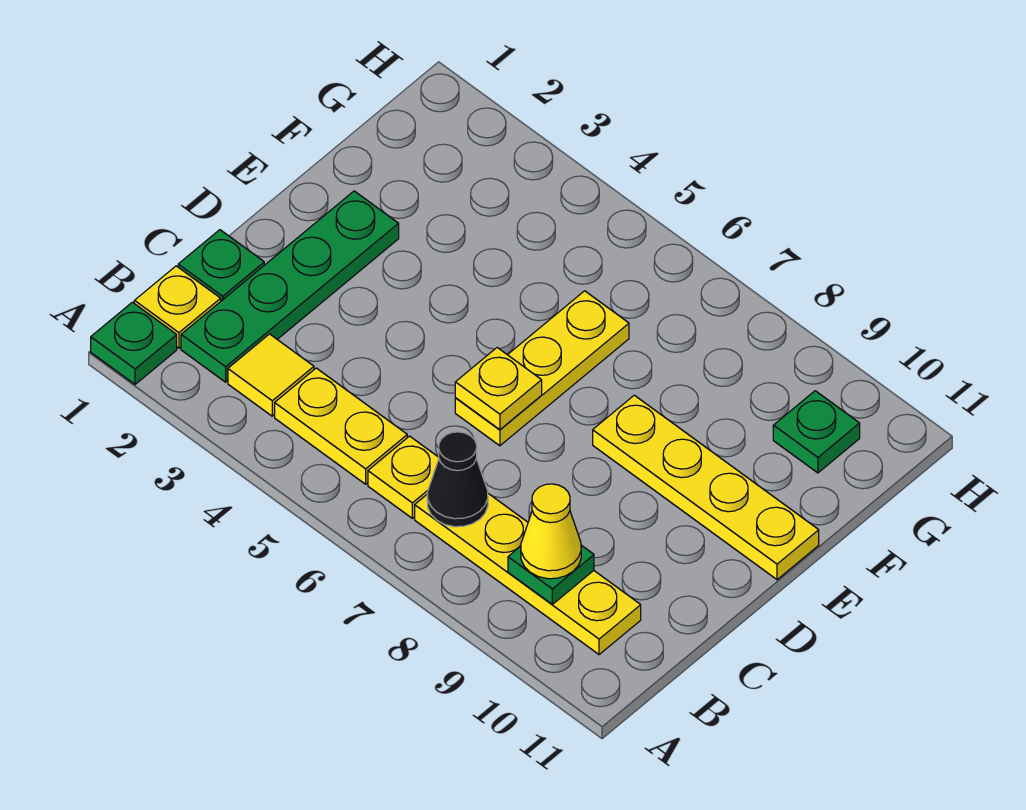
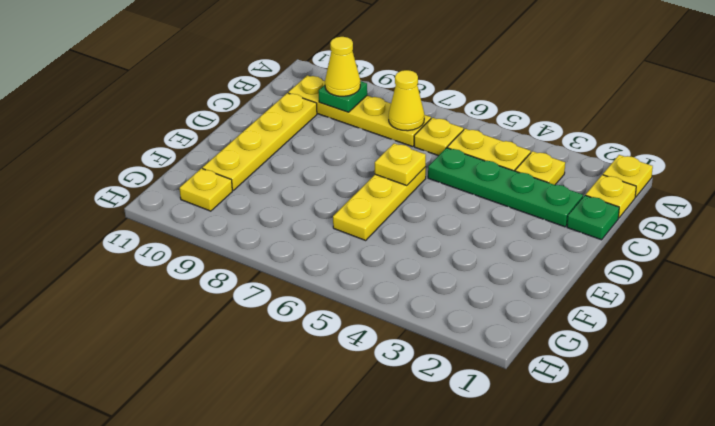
green 1x1 plate [91,302,177,384] -> yellow 1x1 plate [603,155,653,197]
green 1x4 plate [181,191,399,382] -> green 1x4 plate turned to [428,148,583,227]
yellow 1x1 tile [228,334,314,416] -> yellow 1x1 plate [515,151,565,185]
black 1x1 cone [427,432,488,527] -> yellow 1x1 cone [389,70,424,131]
yellow 1x4 plate [593,395,819,580] -> yellow 1x4 plate turned to [203,93,317,191]
green 1x1 plate [773,391,860,473] -> yellow 1x1 plate [180,168,232,211]

